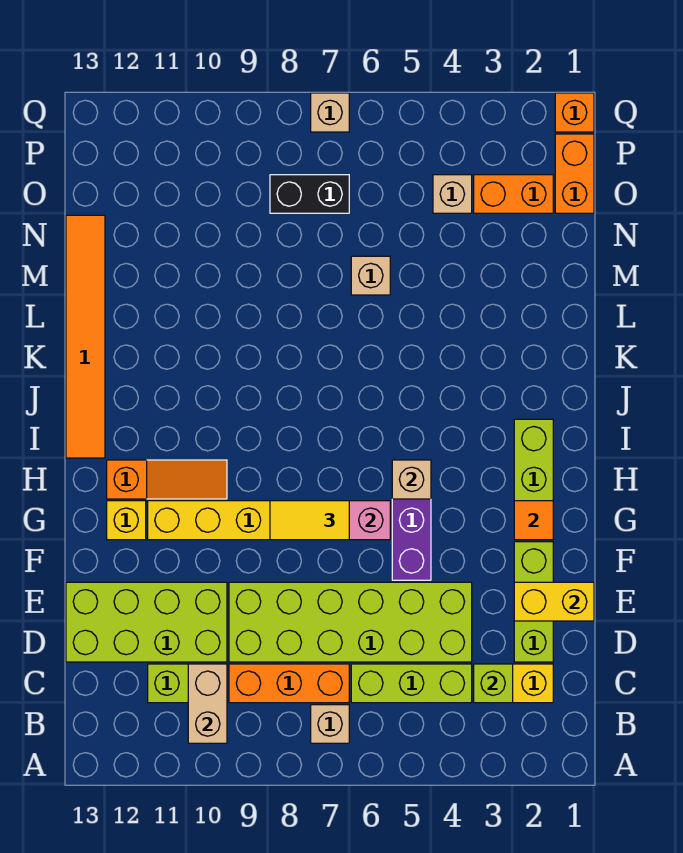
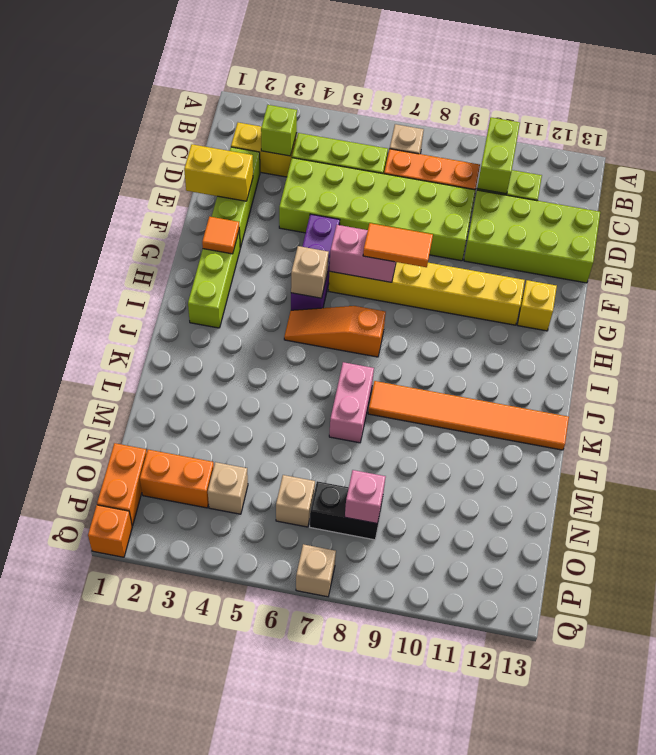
tan 1x2 brick [188,664,227,743] -> lime 1x2 brick [477,118,520,194]
yellow 1x2 tile [270,501,349,540] -> orange 1x2 tile [363,223,433,267]
orange 1x3 slope [107,460,227,499] -> orange 1x3 slope moved to [284,306,386,357]
orange 1x6 tile [66,215,105,458] -> orange 1x6 tile turned to [368,381,569,450]
none -> pink 1x2 brick [329,362,374,443]
tan 1x1 brick [351,256,390,295] -> tan 1x1 brick moved to [276,475,315,527]
none -> pink 1x1 brick [345,470,386,523]

